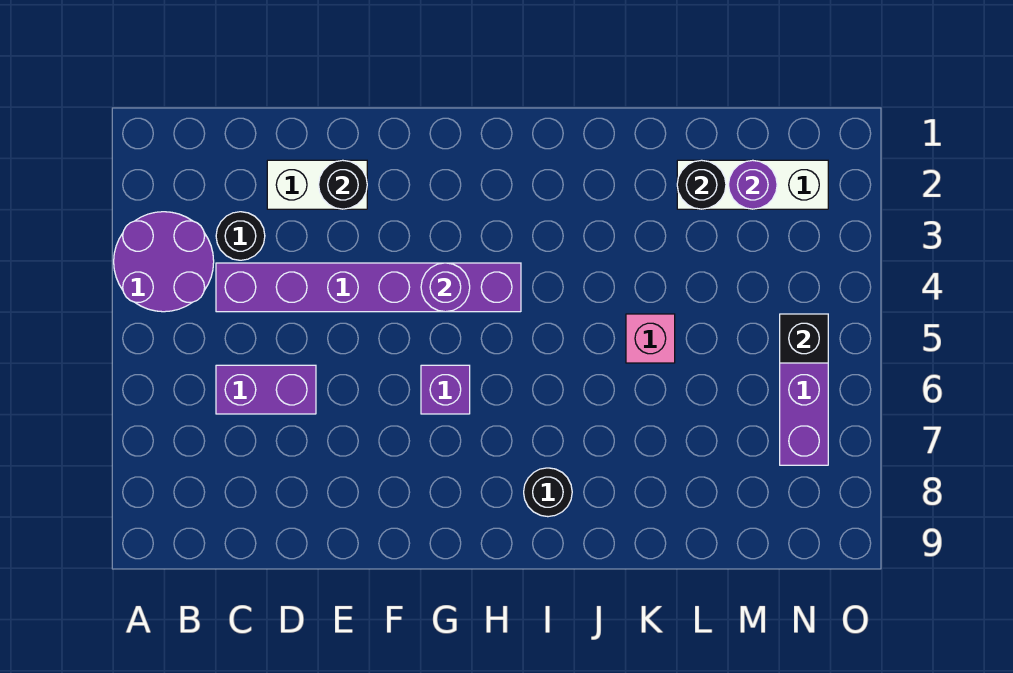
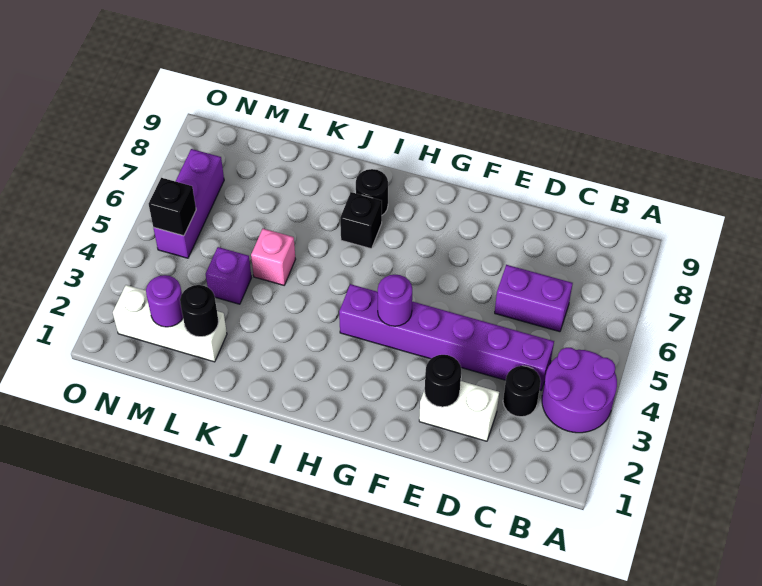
purple 1x1 brick [421,365,470,414] -> purple 1x1 brick moved to [206,247,251,304]
none -> black 1x1 brick [340,192,382,249]

